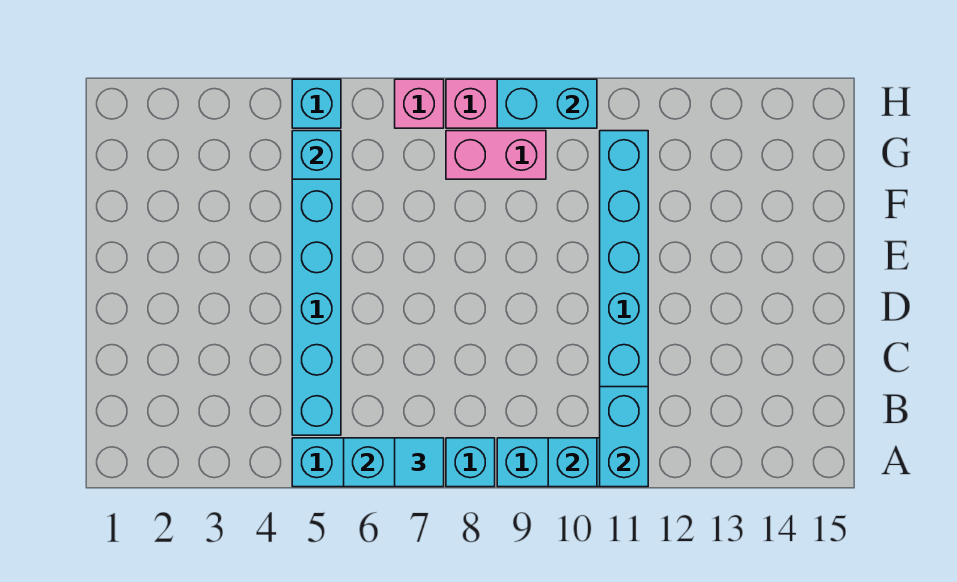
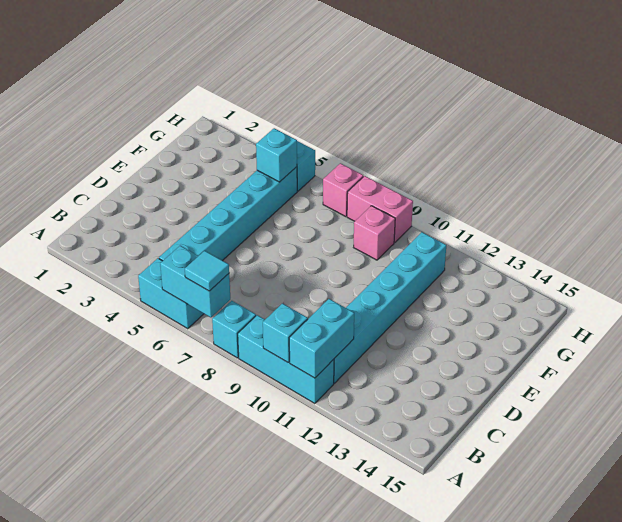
pink 1x2 brick [446,131,546,179] -> pink 1x1 brick [354,206,395,260]
cyan 1x2 brick [497,79,597,128] -> none

